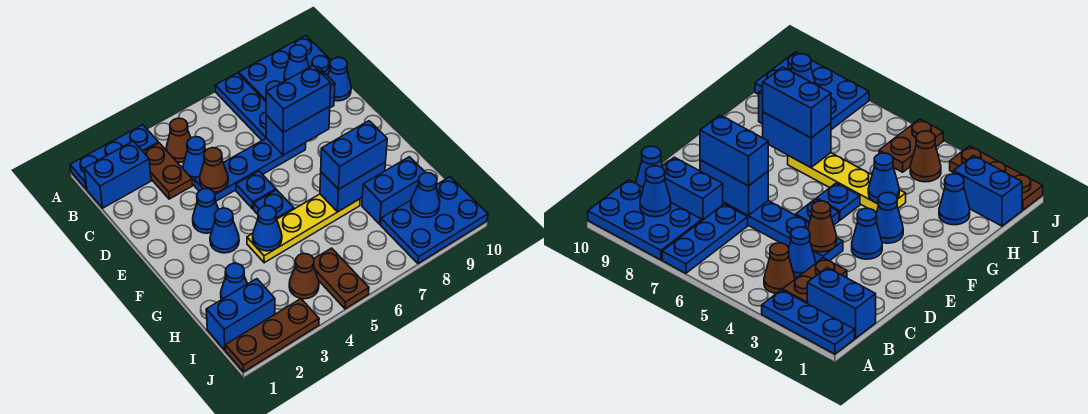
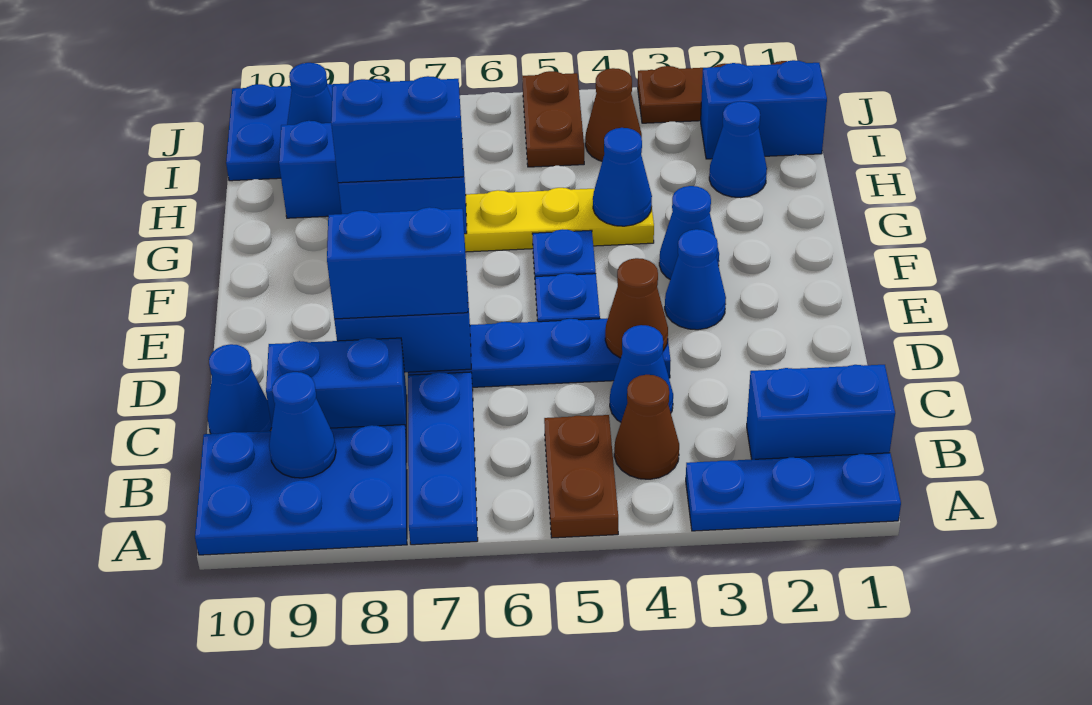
brown 1x2 plate [143,143,193,199] -> brown 1x2 plate moved to [544,415,618,538]

